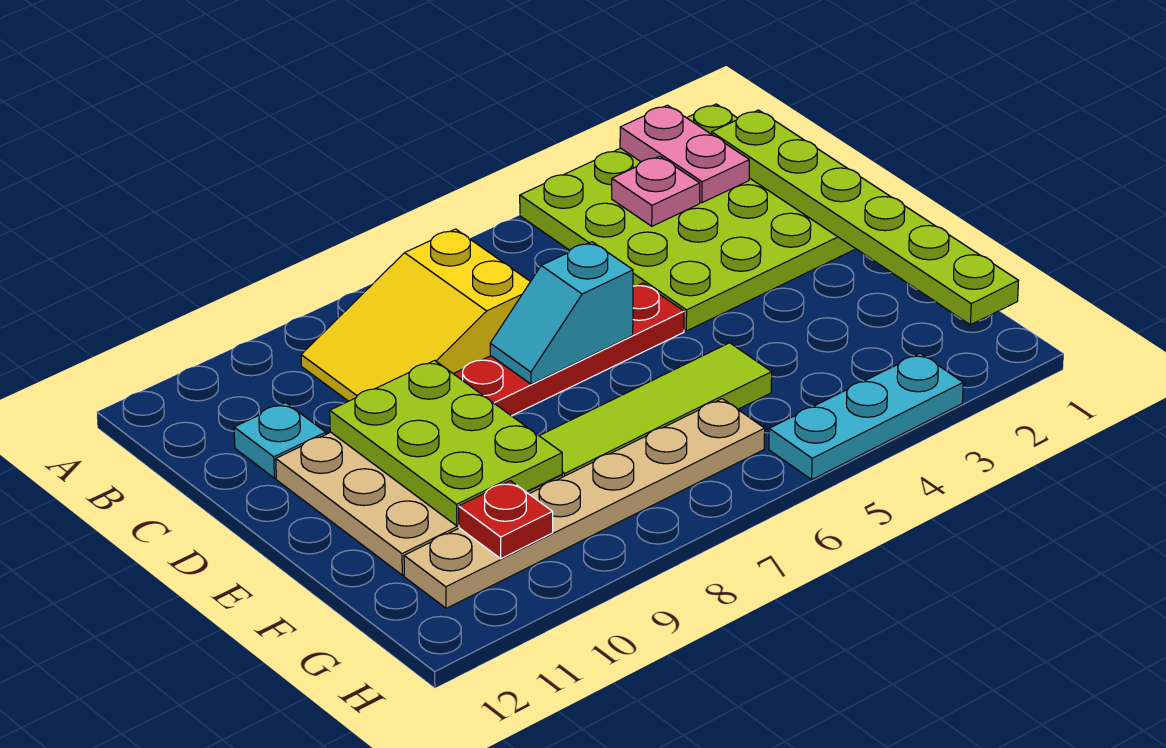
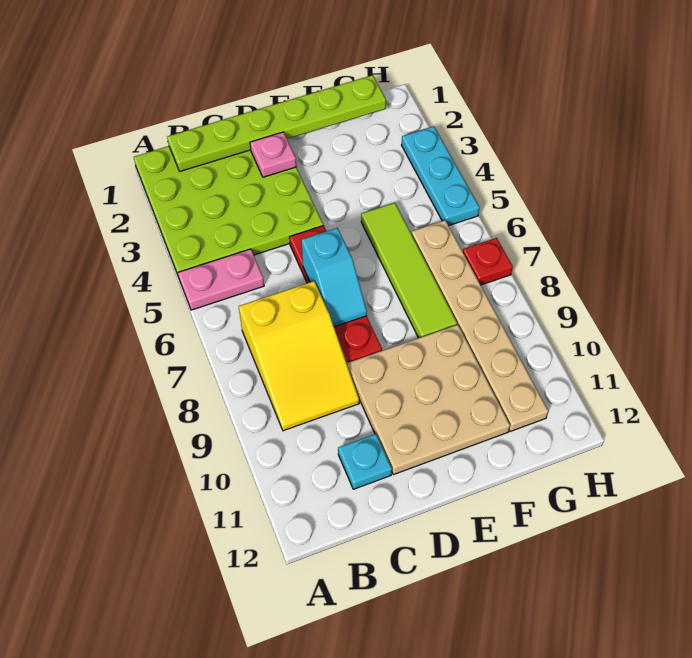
pink 1x2 plate [620,105,749,203] -> pink 1x2 plate moved to [178,249,264,310]
pink 1x1 plate [612,156,700,226] -> pink 1x1 plate moved to [250,132,296,177]
lime 2x3 plate [330,360,562,526] -> none
red 1x1 plate [459,481,553,559] -> red 1x1 plate moved to [463,238,513,285]

